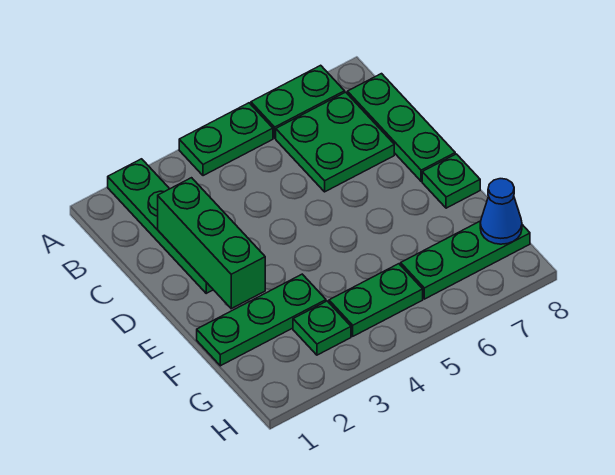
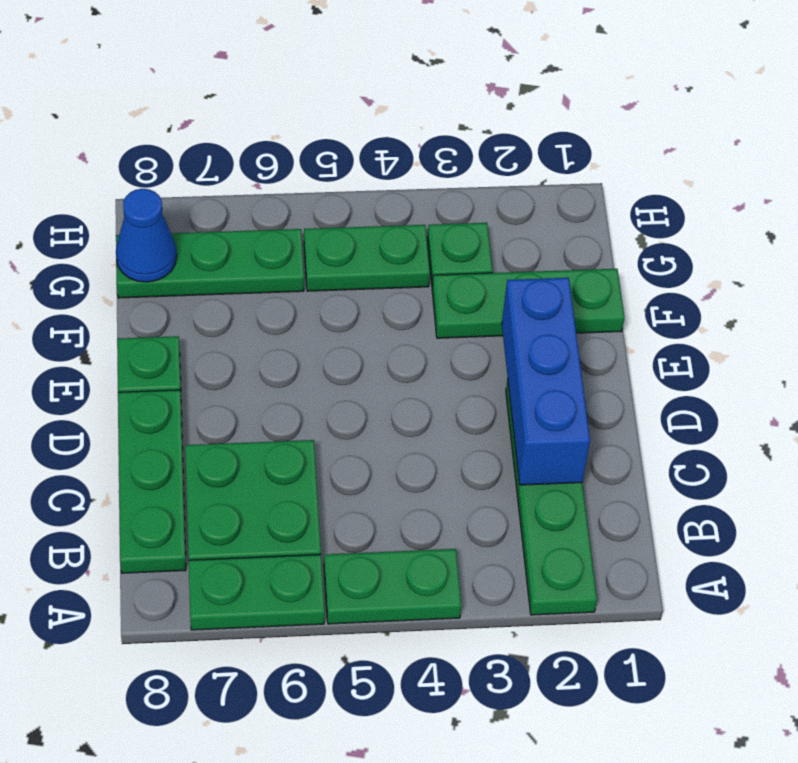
green 1x3 brick [158,178,265,309] -> blue 1x3 brick [502,278,590,485]

